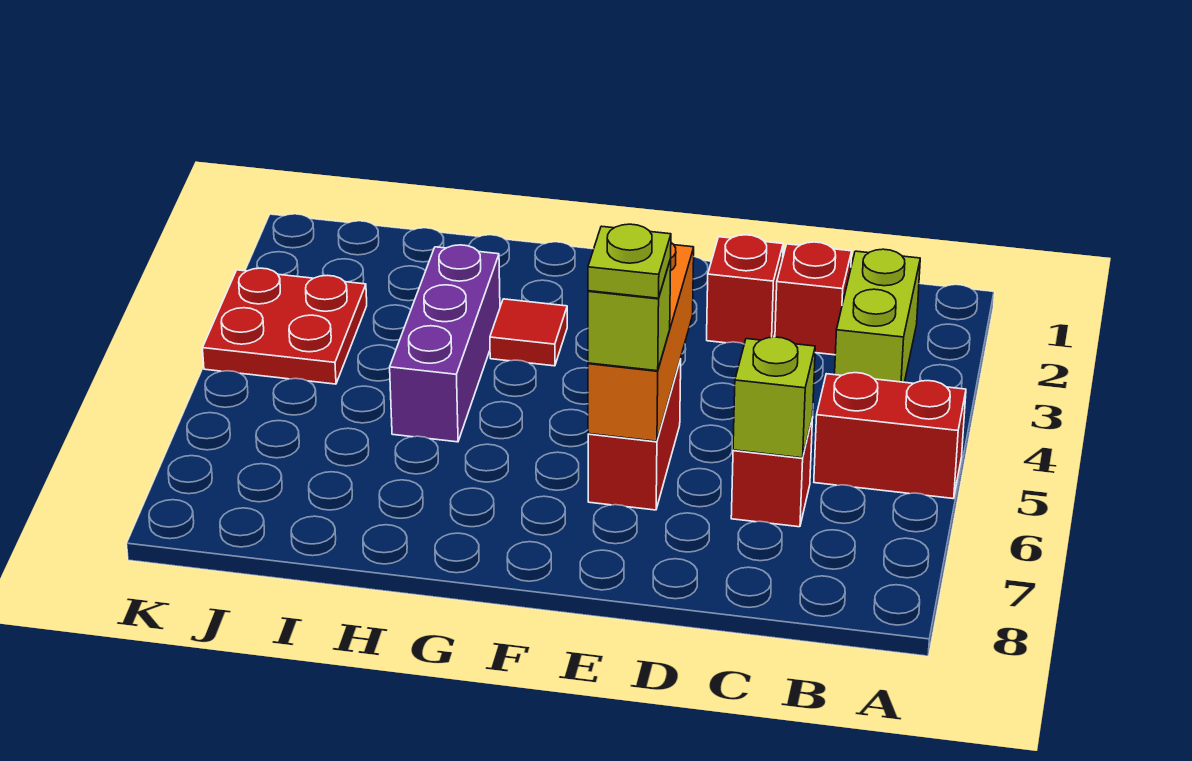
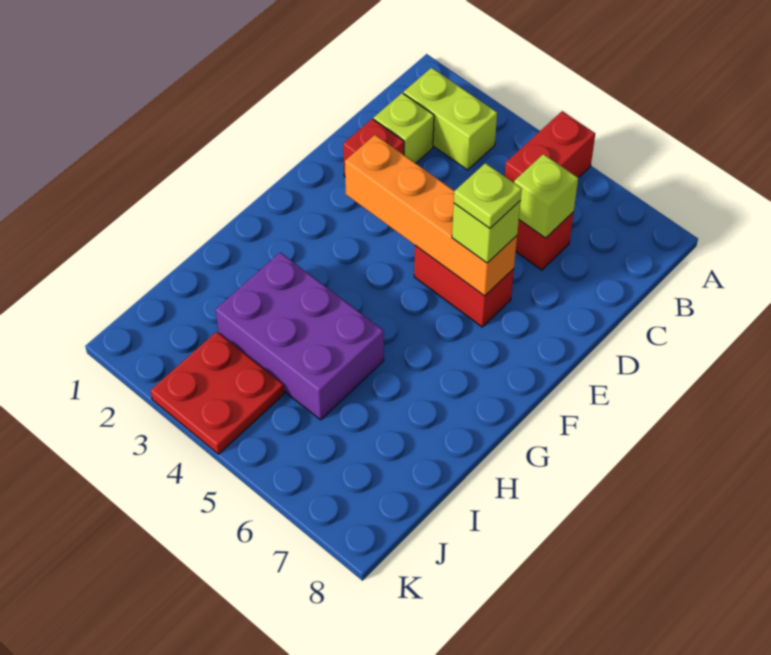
red 1x1 brick [775,242,852,355] -> lime 1x1 brick [374,93,434,163]
orange 1x3 brick [588,243,694,441] -> orange 1x4 brick [345,135,517,296]
red 1x1 tile [490,299,567,366] -> none
purple 1x3 brick [390,245,500,442] -> purple 2x3 brick [216,252,384,420]

